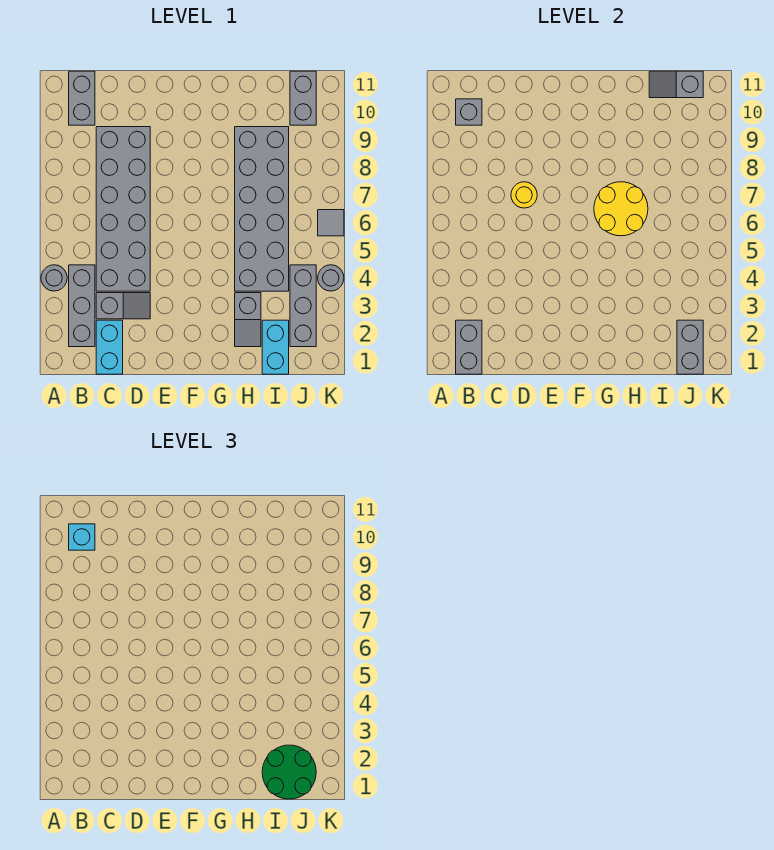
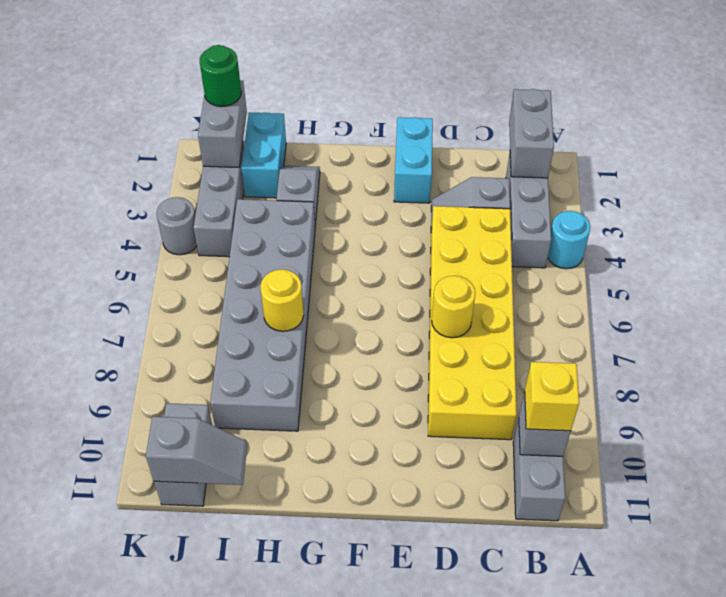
grey 1x1 round brick [41,265,67,291] -> cyan 1x1 round brick [548,211,590,269]
cyan 1x1 brick [69,524,95,550] -> yellow 1x1 brick [525,362,579,431]
cyan 1x2 brick [96,320,123,374] -> cyan 1x2 brick moved to [394,117,433,203]
grey 2x6 brick [96,127,150,291] -> yellow 2x6 brick [428,206,517,440]
yellow 2x2 round brick [594,182,648,236] -> yellow 1x1 round brick [260,269,304,331]
green 2x2 round brick [262,745,316,799] -> green 1x1 round brick [200,45,241,107]
grey 1x1 tile [318,210,344,236] -> none

